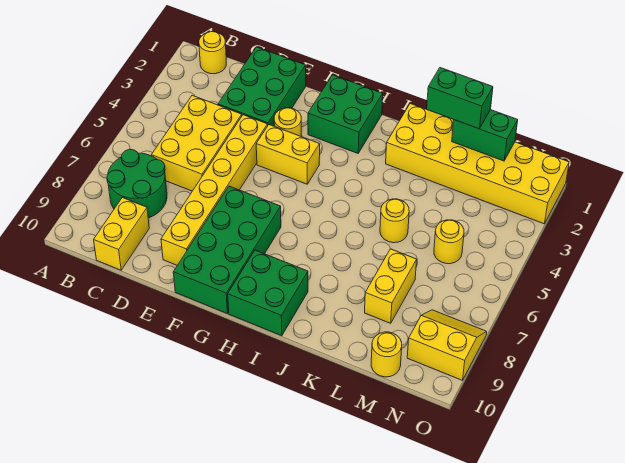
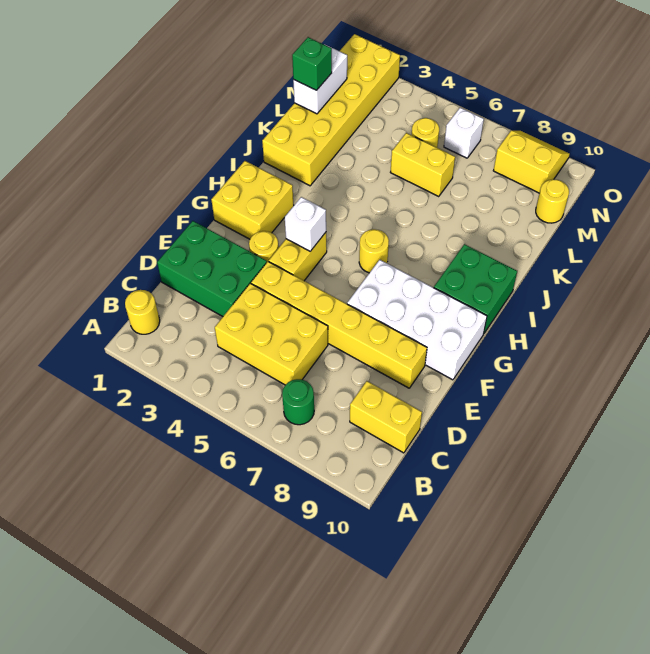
green 2x2 round brick [107,149,167,218] -> green 1x1 round brick [282,379,314,425]
green 2x4 brick [173,186,281,314] -> white 2x4 brick [347,260,487,380]
green 2x2 brick [308,75,383,153] -> yellow 2x2 brick [211,161,294,239]
none -> white 1x1 brick [285,197,326,251]
green 1x2 brick [427,68,493,129] -> green 1x1 brick [292,37,332,90]
yellow 1x1 round brick [380,199,409,243] -> yellow 1x1 round brick moved to [359,229,389,273]
green 1x2 brick [452,110,518,161] -> white 1x2 brick [293,44,347,114]
yellow 1x2 brick [365,249,417,323] -> yellow 1x2 brick moved to [390,133,455,196]
none -> white 1x1 brick [444,108,484,158]
yellow 2x2 slope [407,310,487,380] -> yellow 2x2 slope turned to [493,131,570,193]

